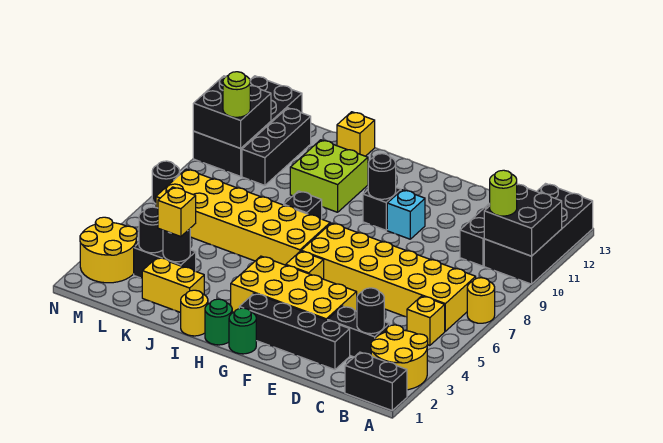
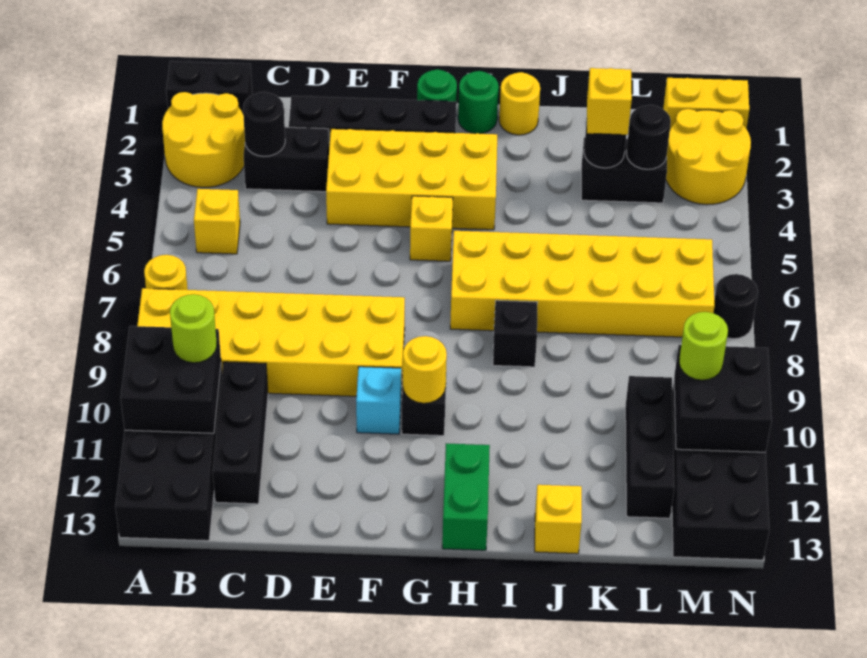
yellow 2x6 brick [301,223,476,331] -> yellow 2x6 brick moved to [137,288,405,396]
black 1x1 round brick [368,154,396,199] -> yellow 1x1 round brick [403,336,447,403]
none -> green 1x2 brick [442,444,490,550]
lime 2x2 brick [290,140,368,212] -> none
yellow 1x2 brick [142,257,204,313] -> yellow 1x2 brick moved to [663,78,749,129]

